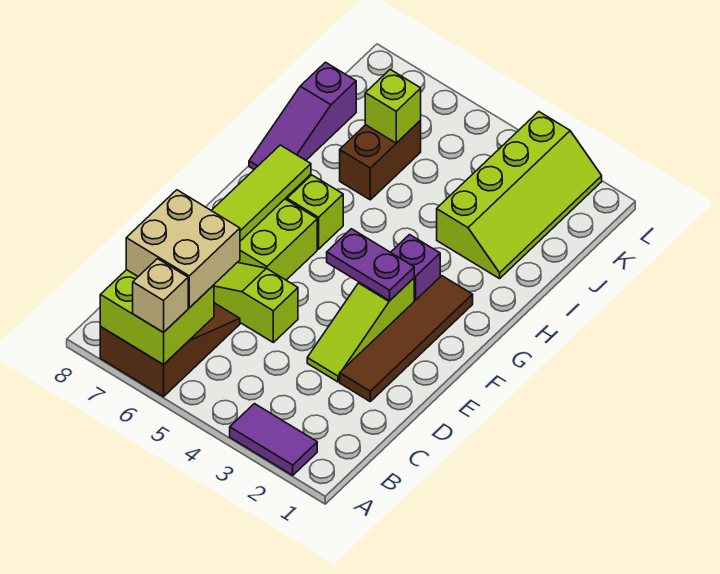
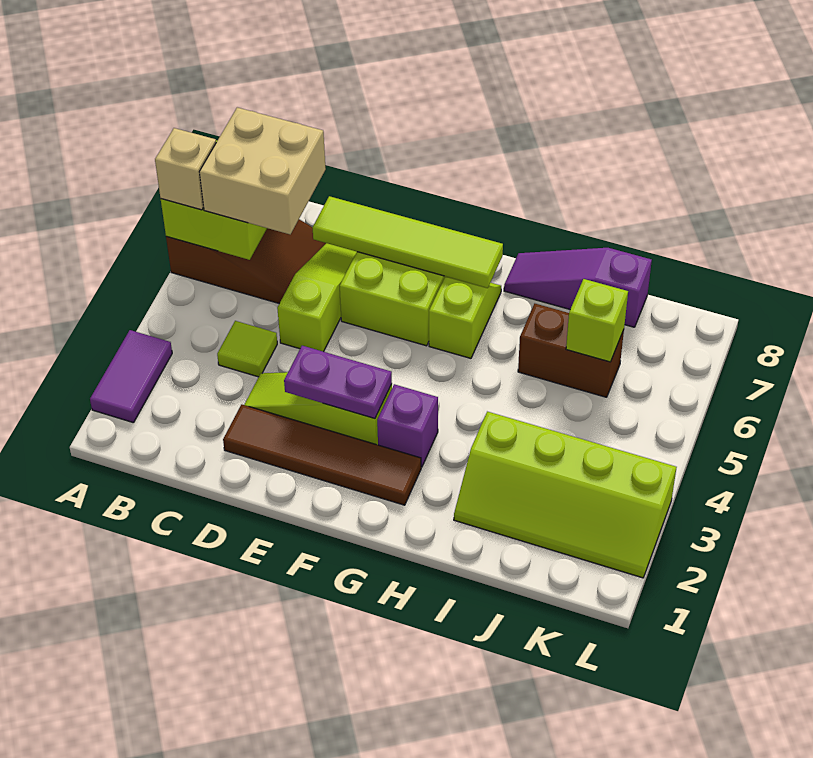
none -> lime 1x1 tile [217,321,277,377]
purple 1x2 plate [327,229,414,300] -> purple 1x2 plate turned to [284,346,392,419]

